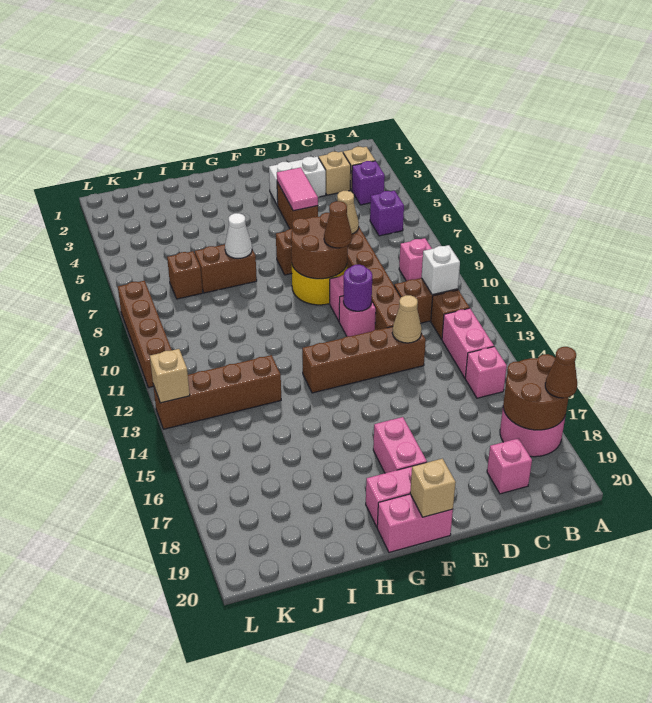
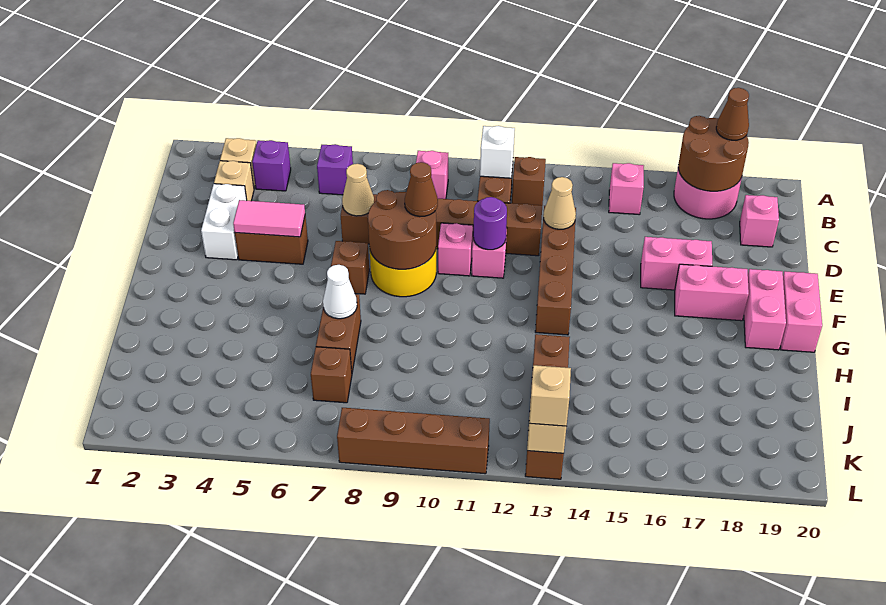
pink 1x2 brick [442,308,494,378] -> pink 1x2 brick moved to [641,237,712,290]
tan 1x1 brick [410,459,456,517] -> tan 1x1 brick moved to [529,365,571,426]

